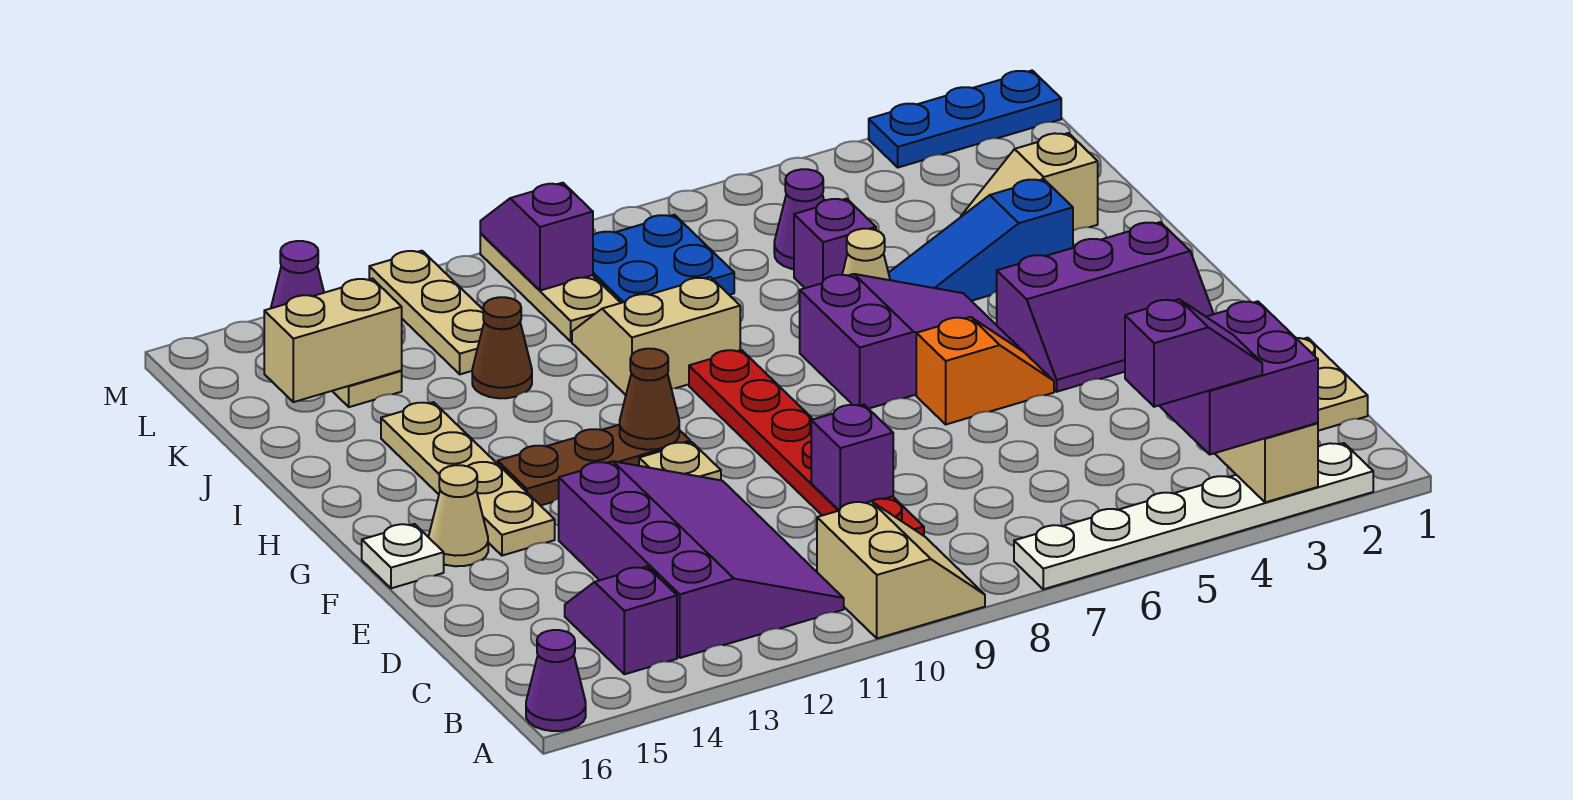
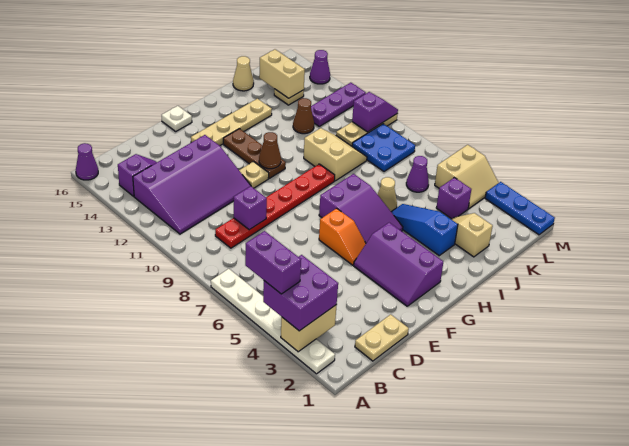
purple 1x2 slope [1125,299,1262,407] -> purple 1x2 brick [245,231,301,294]
tan 2x2 slope [817,501,985,638] -> tan 2x2 slope moved to [435,145,499,209]
tan 1x1 cone [429,465,488,566] -> tan 1x1 cone moved to [233,56,254,91]
purple 1x1 brick [794,199,876,288] -> purple 1x1 brick moved to [436,178,471,219]
tan 1x3 plate [369,251,484,374] -> purple 1x3 plate [311,83,366,126]

